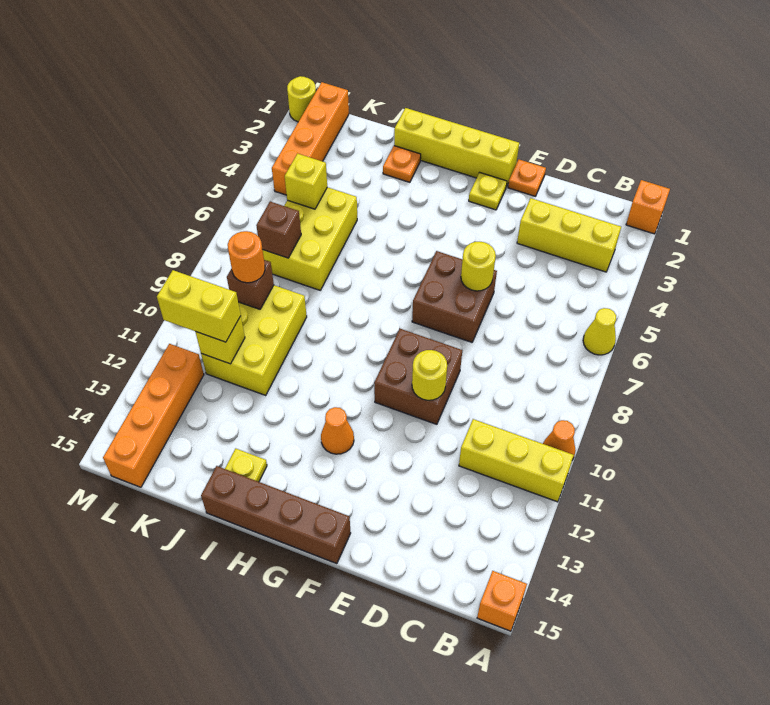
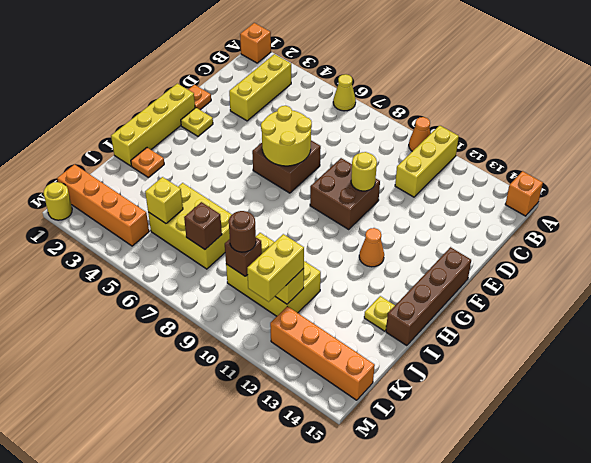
yellow 1x1 round brick [461,242,496,291] -> yellow 2x2 round brick [261,106,312,166]
orange 1x1 round brick [228,231,265,283] -> brown 1x1 round brick [229,211,256,252]

